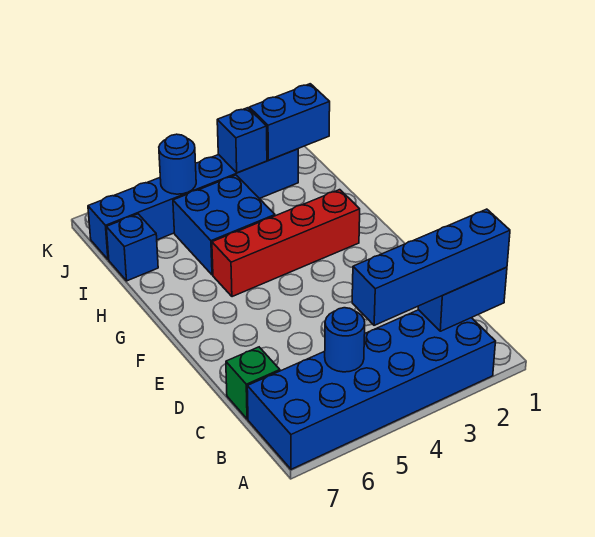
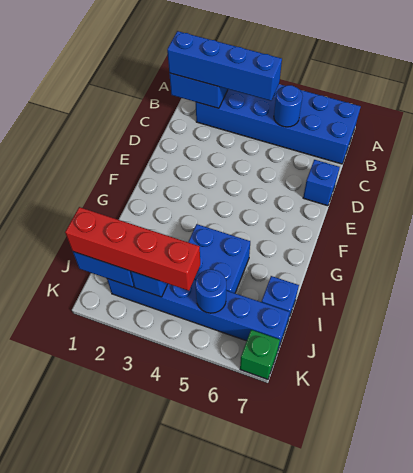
green 1x1 brick [226,347,280,419] -> green 1x1 brick moved to [240,330,280,379]
none -> blue 1x1 brick [303,160,340,206]
red 1x4 brick [212,190,360,297] -> red 1x4 brick moved to [65,207,200,291]

